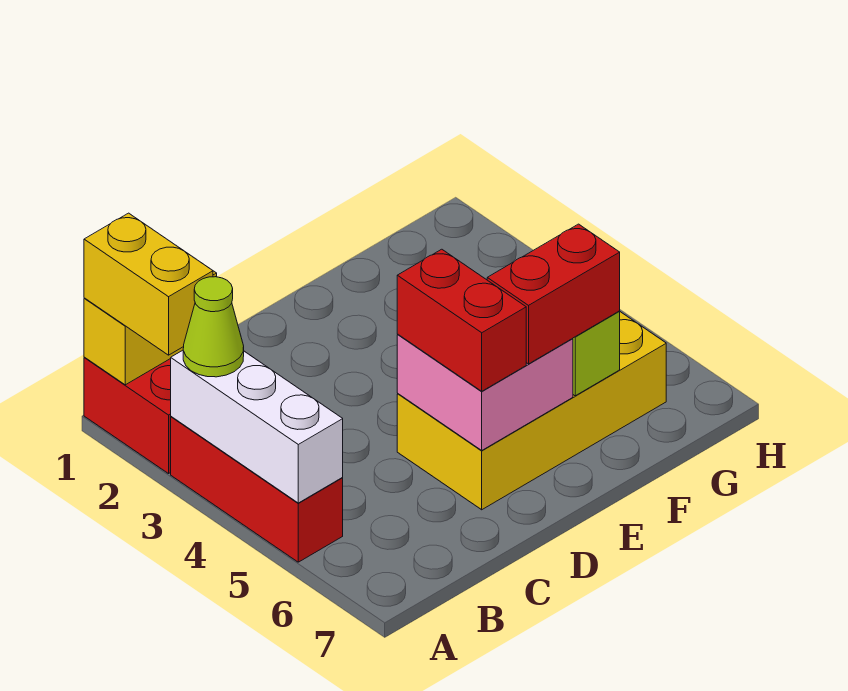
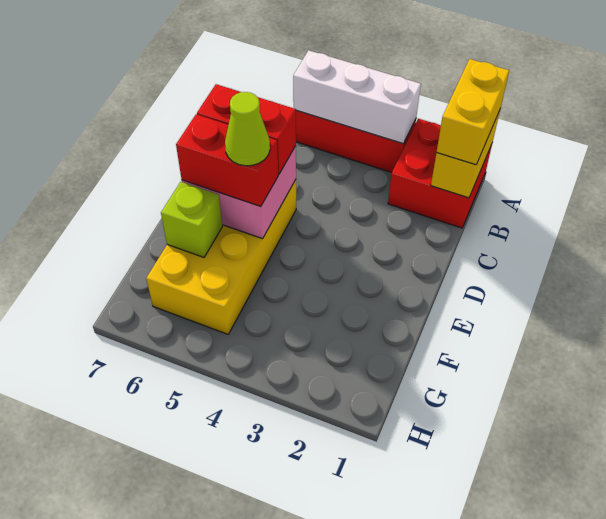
yellow 1x2 brick [84,213,213,355] -> yellow 1x2 brick turned to [436,59,509,165]
lime 1x1 cone [183,277,244,377] -> lime 1x1 cone moved to [225,92,270,166]
red 1x2 brick [487,224,620,364] -> red 1x2 brick turned to [176,114,278,207]

